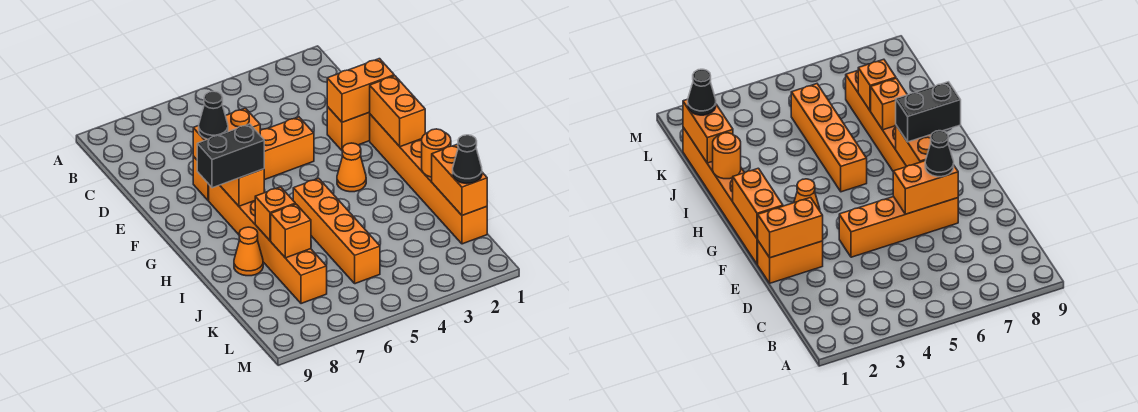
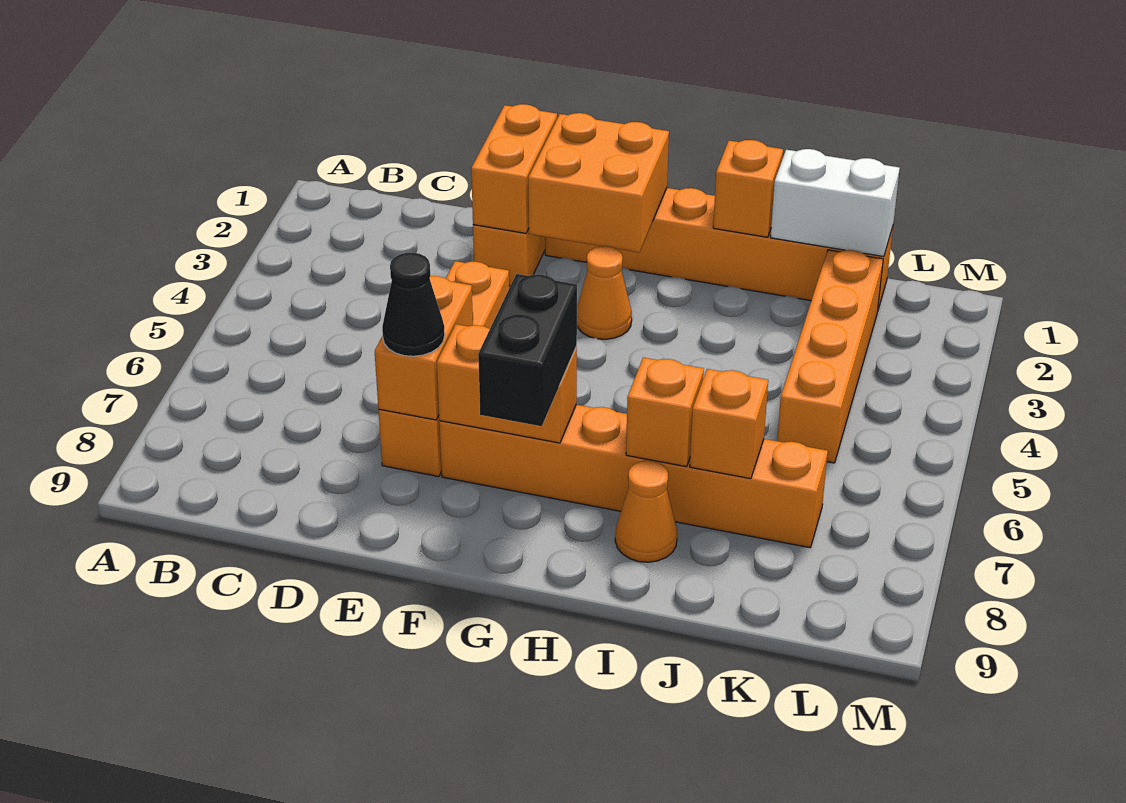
orange 1x2 brick [369,76,425,147] -> orange 2x2 brick [528,113,669,253]
orange 1x4 brick [293,178,380,284] -> orange 1x4 brick turned to [777,250,883,463]
orange 1x1 round brick [422,129,451,177] -> orange 1x1 brick [713,140,783,237]
orange 1x2 brick [432,145,487,215] -> white 1x2 brick [771,149,900,257]
black 1x1 cone [453,135,482,184] -> none

